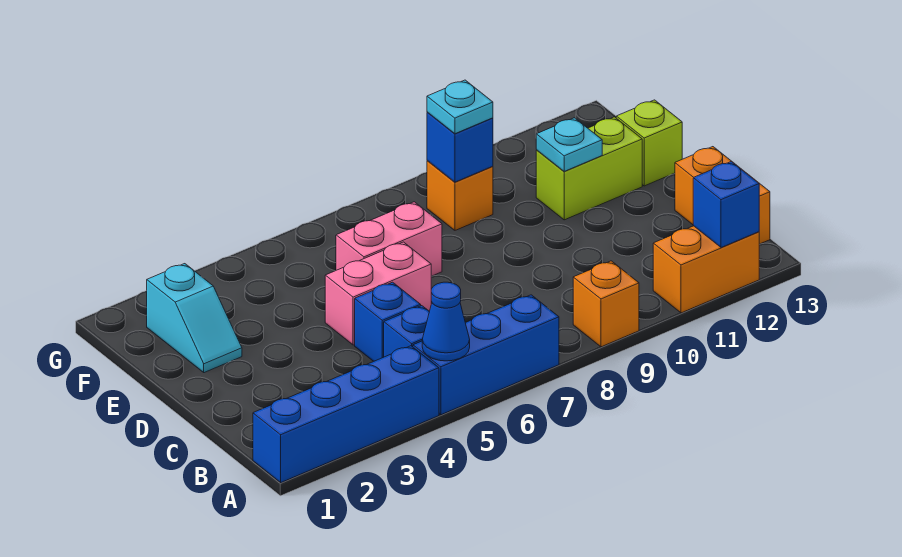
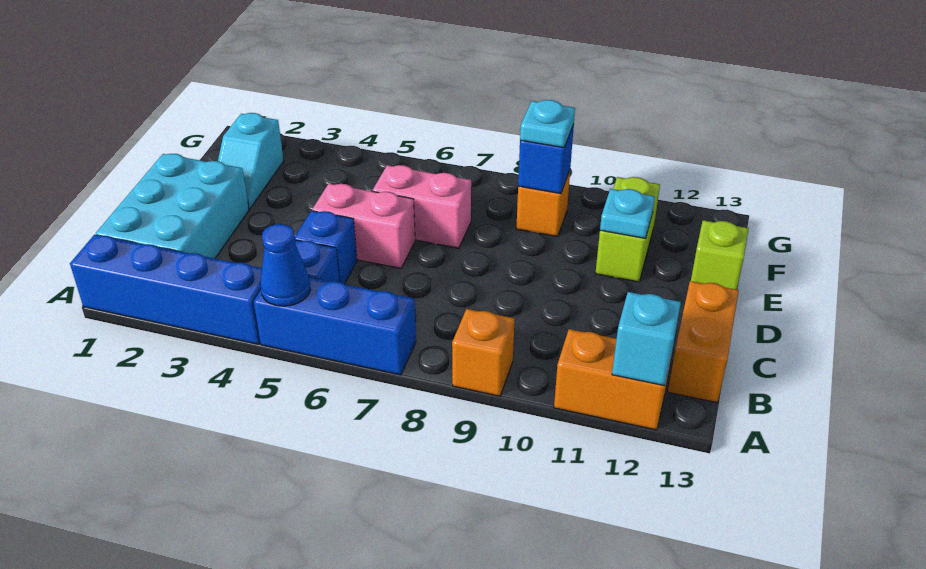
blue 1x1 brick [693,162,759,248] -> cyan 1x1 brick [612,292,681,386]
none -> cyan 2x3 brick [96,154,249,259]
lime 1x2 brick [536,117,642,220] -> lime 1x2 brick turned to [595,177,660,282]

